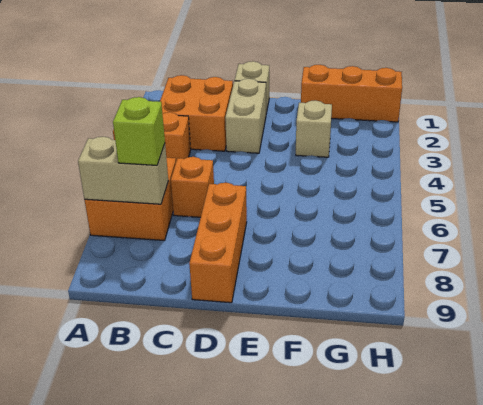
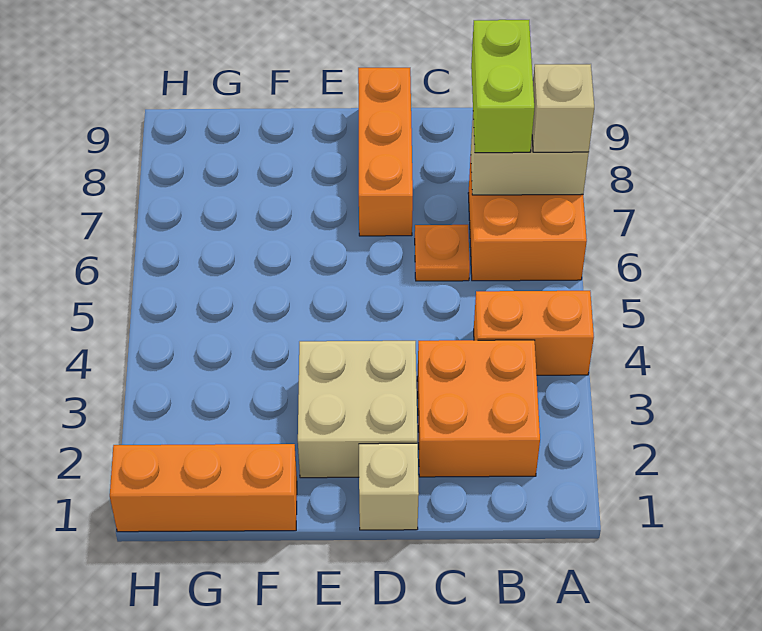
lime 1x1 brick [113,97,165,165] -> lime 1x2 brick [471,20,534,153]
orange 1x1 brick [171,157,214,217] -> orange 1x1 plate [415,225,470,281]
tan 1x2 brick [225,79,266,153] -> tan 2x2 brick [298,341,417,478]
tan 1x1 brick [296,100,332,157] -> tan 1x1 brick moved to [532,64,594,152]

